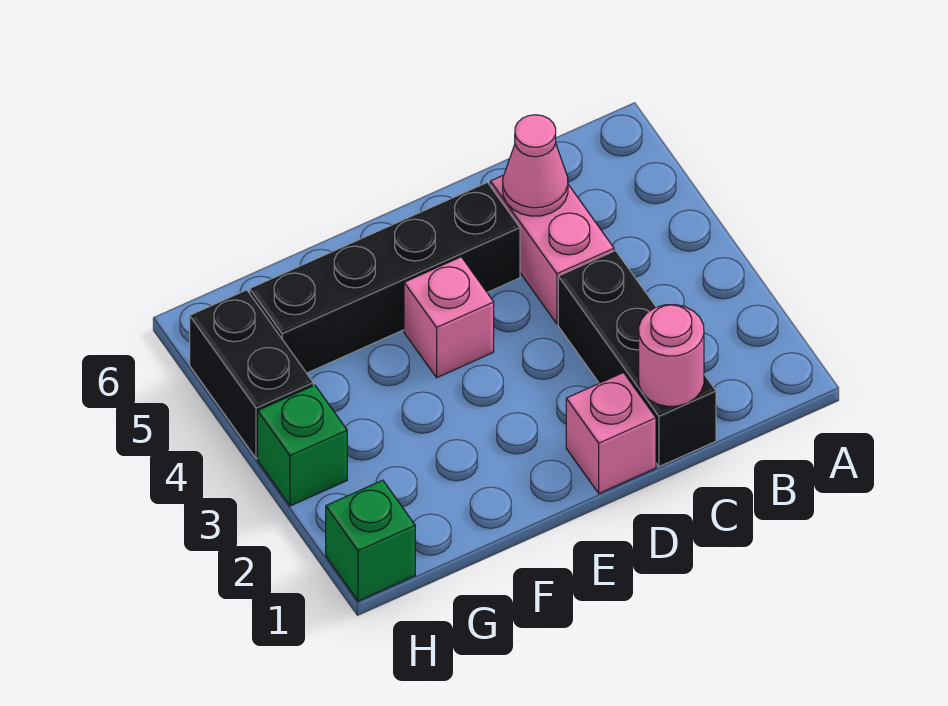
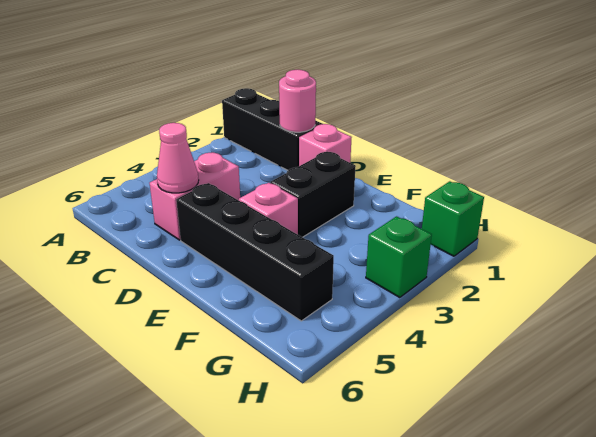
black 1x3 brick [558,251,716,467] -> black 1x3 brick turned to [222,88,322,170]
black 1x2 brick [190,290,313,458] -> black 1x2 brick moved to [270,152,356,237]

